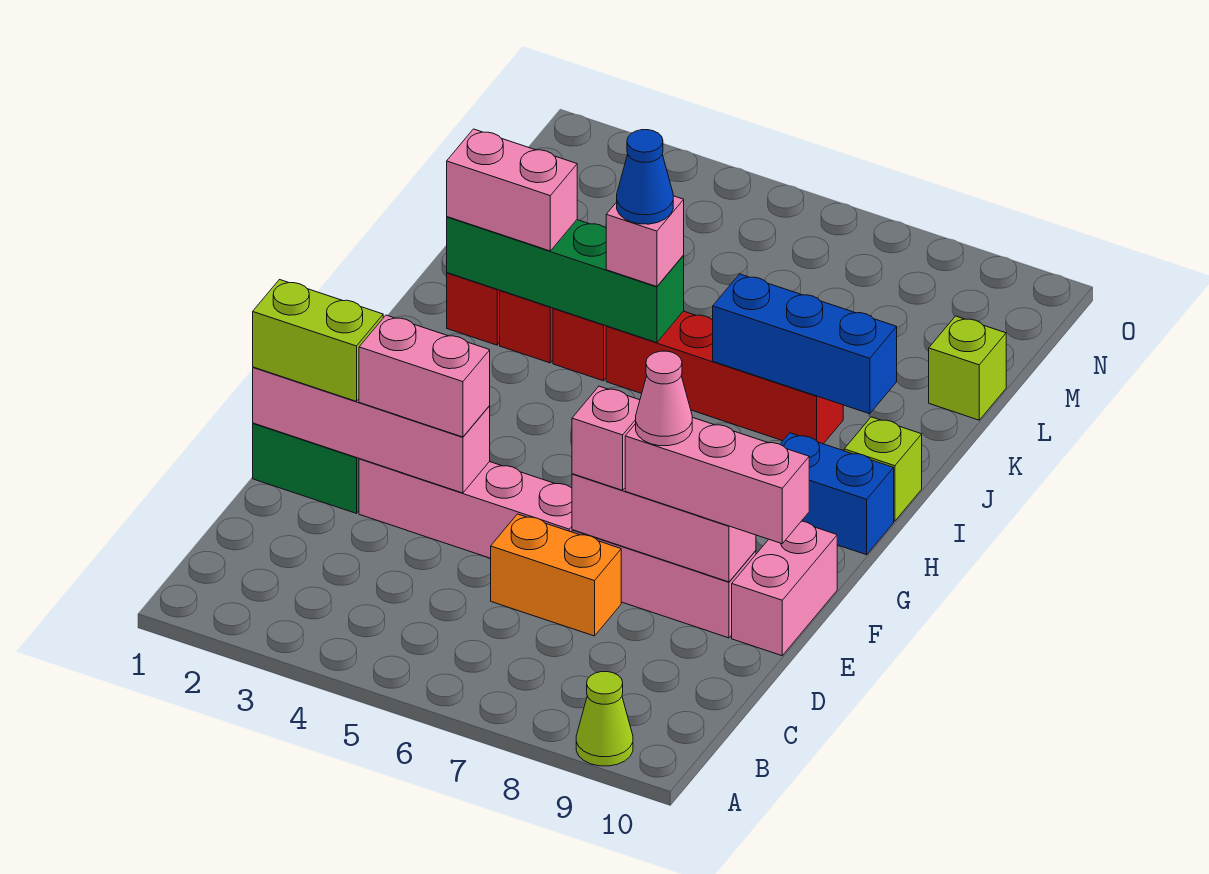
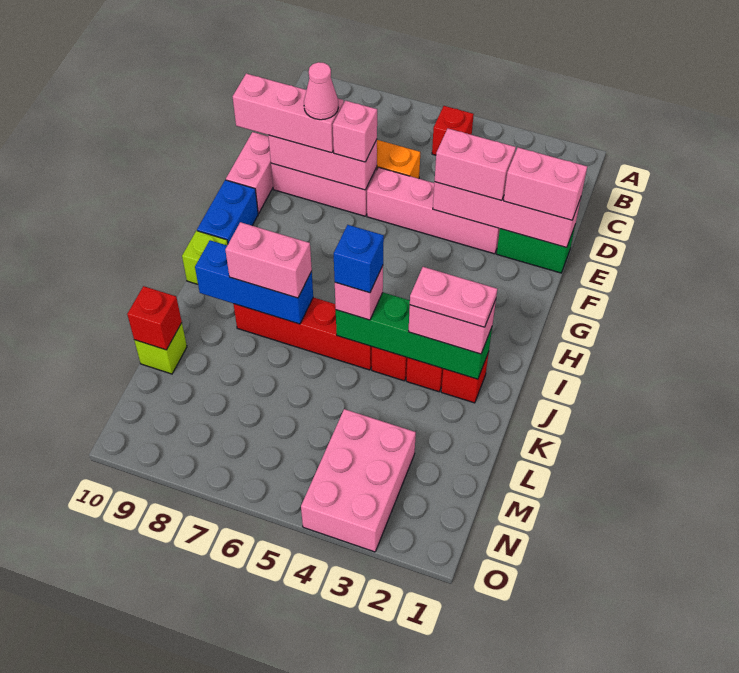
lime 1x1 cone [576,672,633,766] -> none
none -> red 1x1 brick [432,106,474,155]
lime 1x2 brick [253,280,383,401] -> pink 1x2 brick [504,148,587,220]
blue 1x2 brick [780,433,894,555] -> blue 1x2 brick turned to [197,180,258,244]
none -> pink 1x2 plate [410,267,497,327]
blue 1x1 cone [617,130,673,224] -> blue 1x1 brick [334,225,384,293]
none -> pink 1x2 brick [225,222,312,298]
none -> red 1x1 brick [127,286,182,350]
none -> pink 2x3 brick [301,409,416,552]

